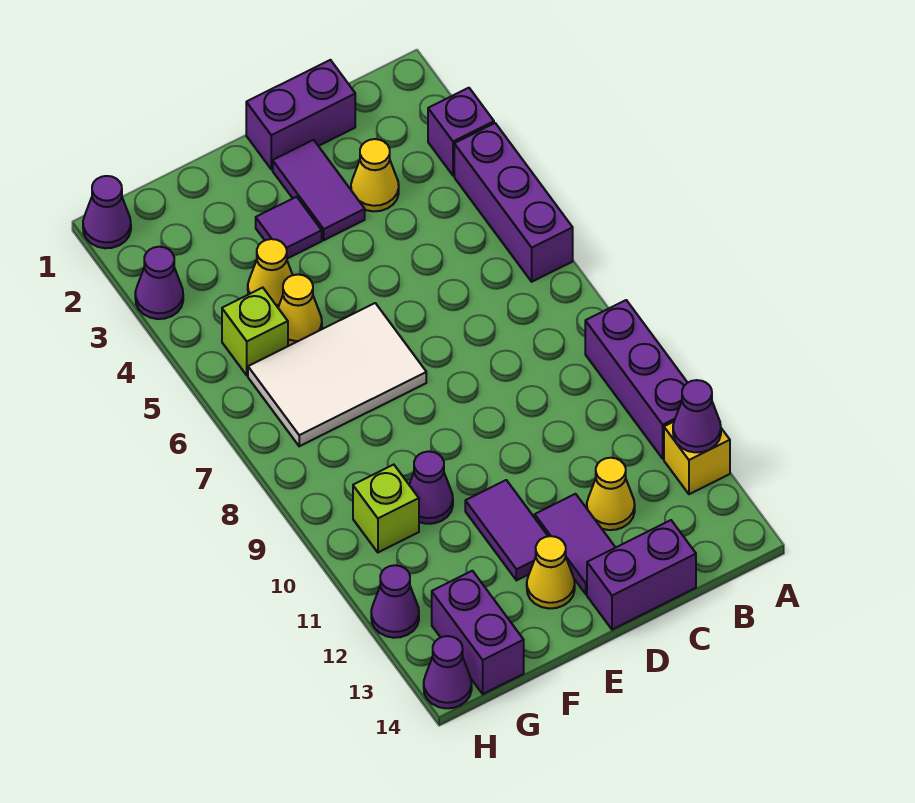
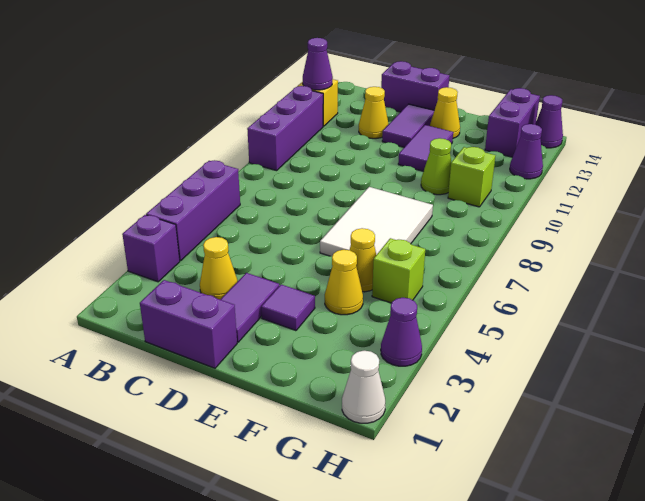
white 2x3 tile [248,303,426,446] -> white 2x3 tile turned to [320,187,433,256]
purple 1x1 cone [409,451,453,524] -> lime 1x1 cone [421,138,451,195]
purple 1x1 cone [83,176,131,248] -> white 1x1 cone [342,351,385,423]

